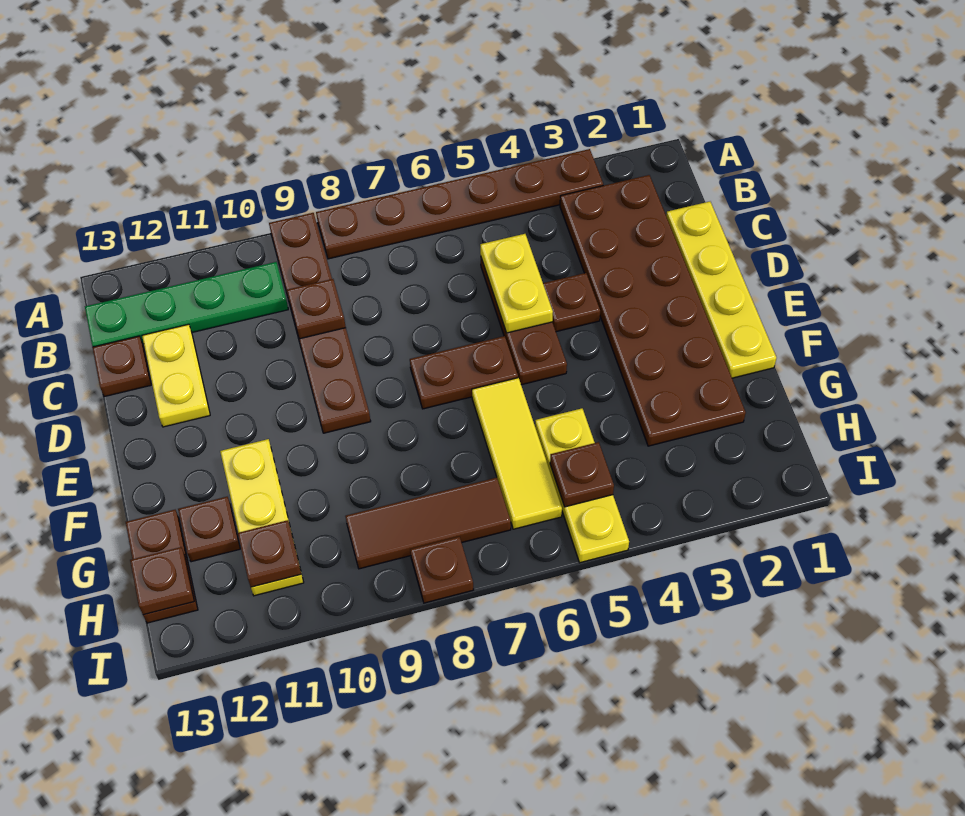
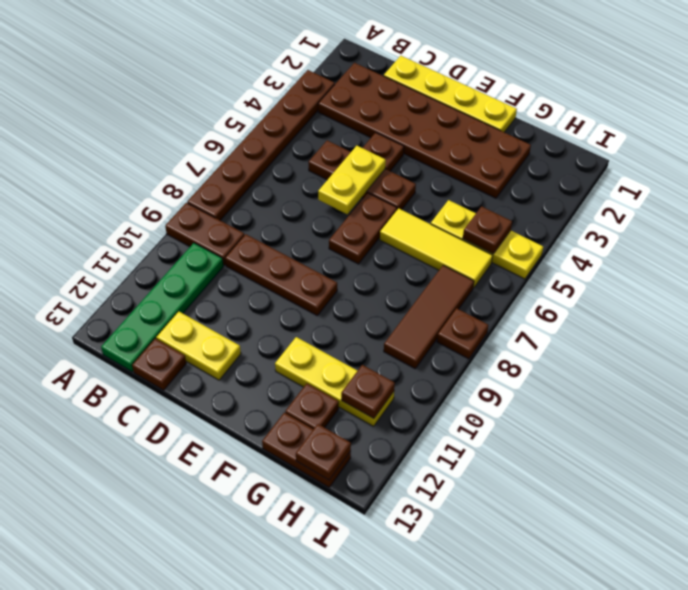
yellow 1x2 plate [480,234,553,333] -> yellow 1x2 plate turned to [318,146,386,214]
brown 1x1 plate [287,279,346,339] -> none

